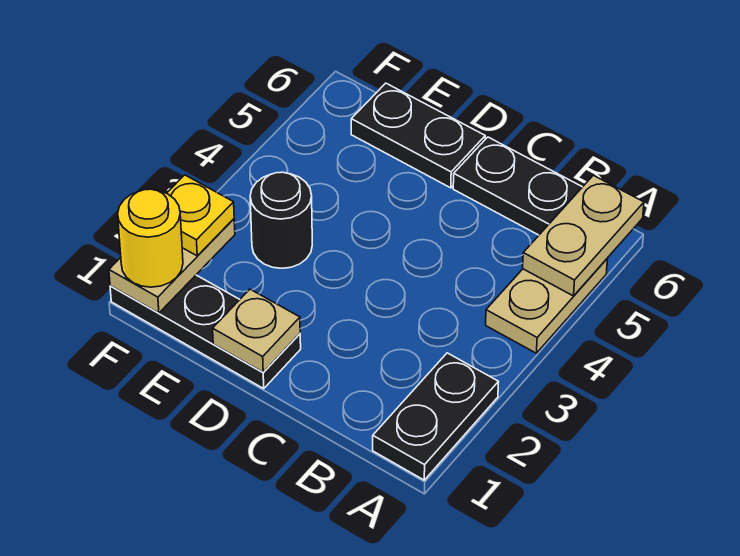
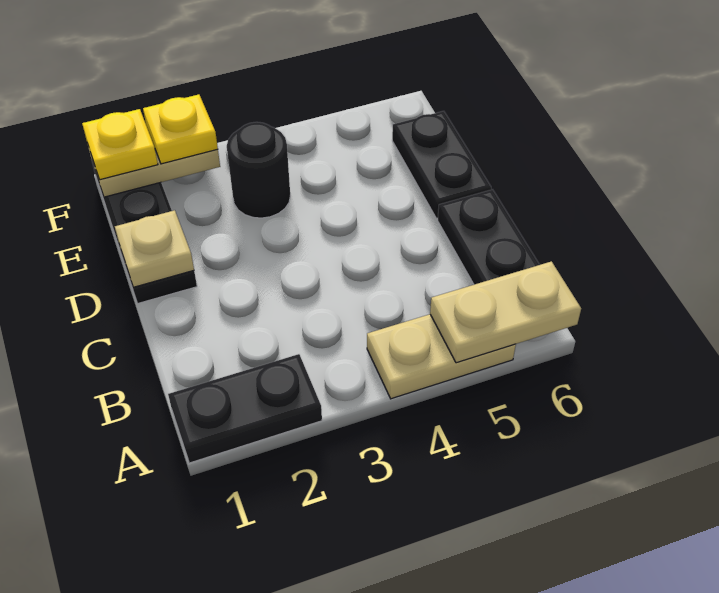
yellow 1x1 round brick [118,189,183,287] -> yellow 1x1 plate [82,109,158,180]

